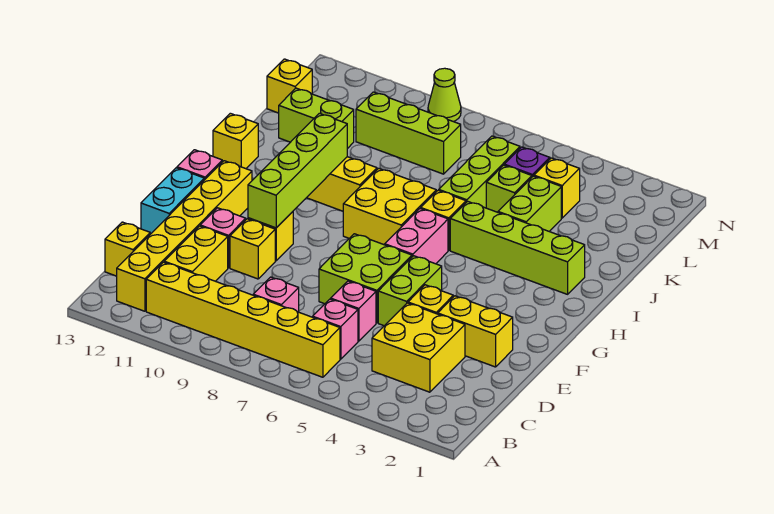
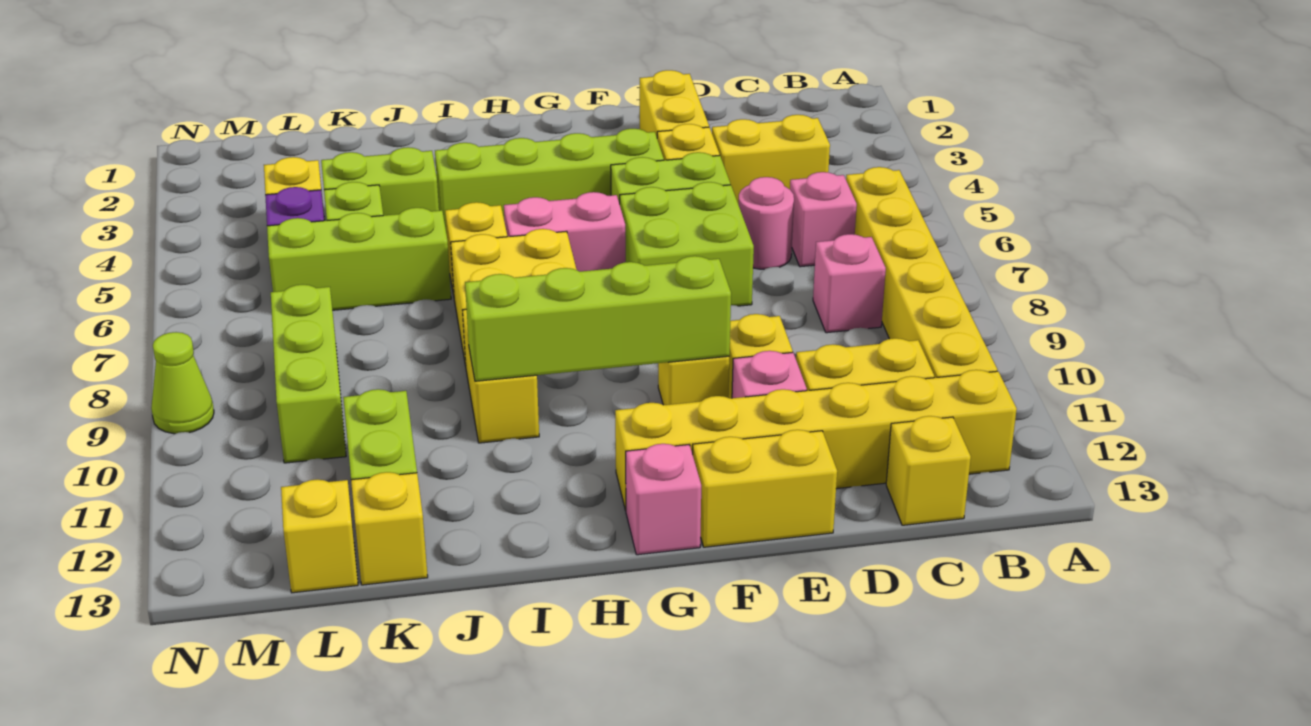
yellow 2x2 brick [372,303,465,392] -> yellow 1x2 brick [712,115,830,205]
pink 1x1 brick [331,281,376,341] -> pink 1x1 round brick [739,177,794,269]
cyan 1x2 brick [141,168,204,234] -> yellow 1x2 brick [693,430,837,547]
lime 1x4 brick [450,201,585,294] -> lime 1x4 brick turned to [435,129,664,234]
yellow 1x1 brick [213,113,258,169] -> yellow 1x1 brick moved to [351,472,428,585]

